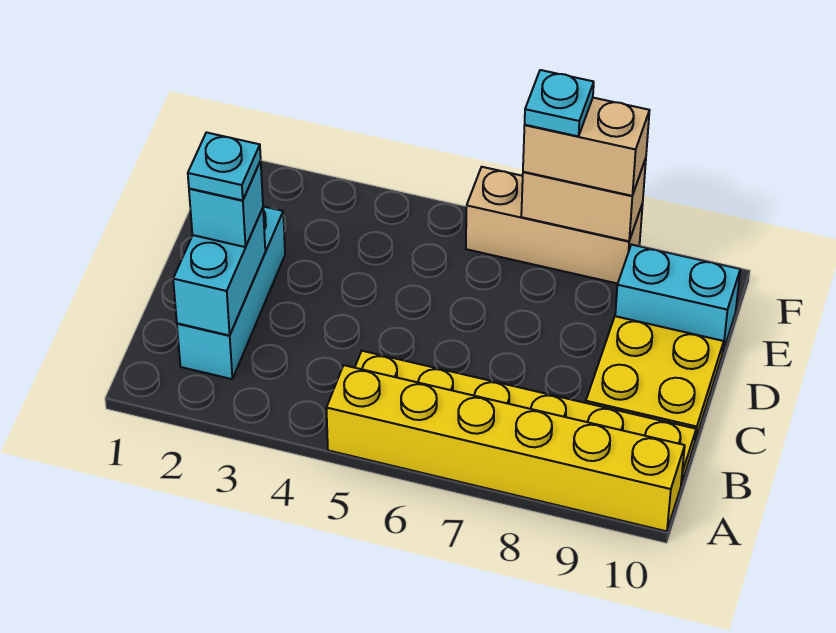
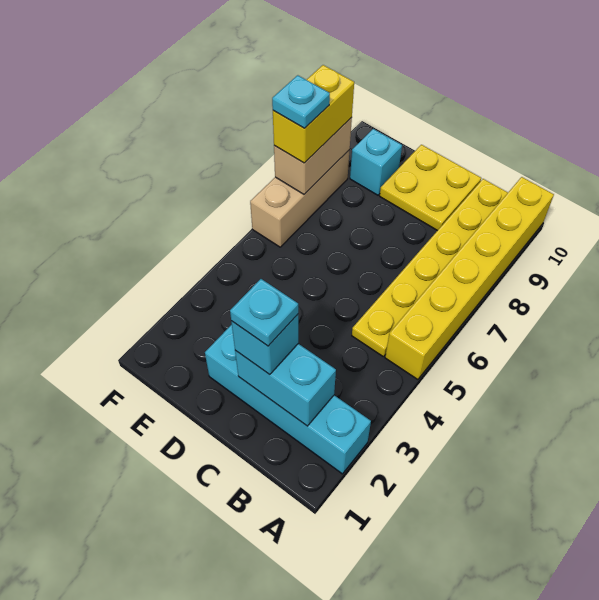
cyan 1x3 brick [177,207,285,379] -> cyan 1x4 brick [205,325,371,474]
cyan 1x2 brick [615,245,740,351] -> cyan 1x1 brick [350,129,402,195]
tan 1x2 brick [523,98,650,196] -> yellow 1x2 brick [273,65,354,163]

